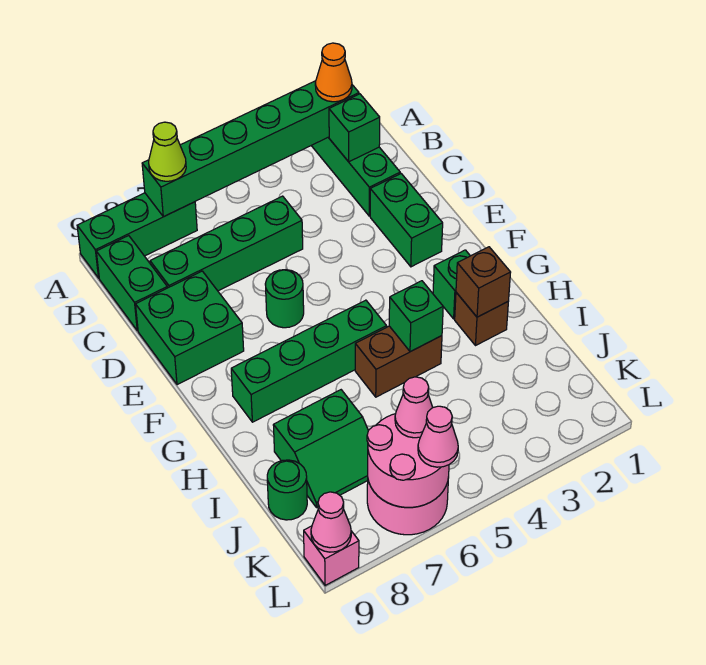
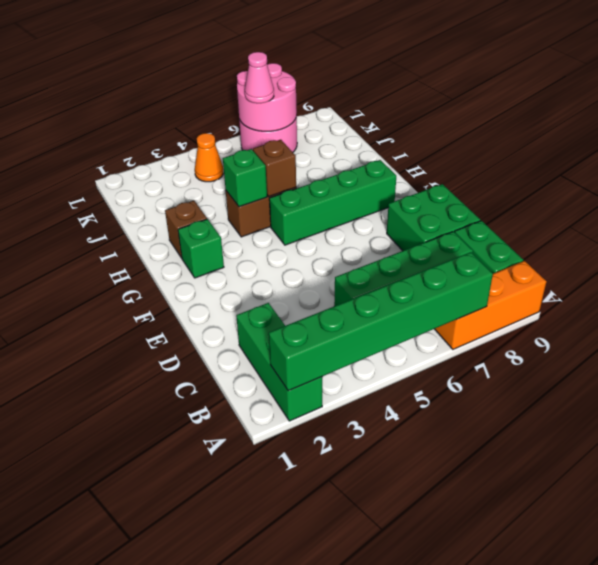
orange 1x1 cone [315,43,352,102] -> orange 1x1 cone moved to [195,133,223,182]
green 1x3 brick [77,193,197,278] -> orange 1x3 brick [435,261,546,349]
lime 1x1 cone [149,122,186,181] -> none
green 1x1 brick [329,94,380,162] -> none
green 1x2 brick [370,174,443,267] -> none
green 1x1 round brick [265,270,304,328] -> none
brown 1x1 brick [456,247,511,317] -> brown 1x1 brick moved to [253,140,296,196]
green 2x2 slope [273,390,368,508] -> none
green 1x1 round brick [267,460,307,520] -> none
pink 1x1 cone [418,406,458,467] -> none
pink 1x1 brick [304,526,359,585] -> none
pink 1x1 cone [311,492,351,552] -> none

